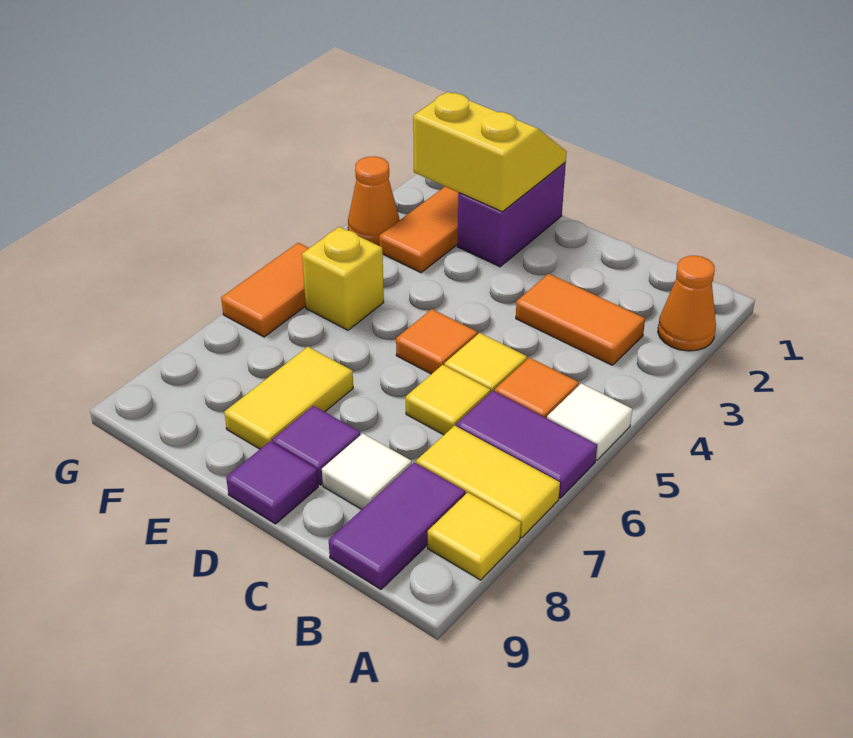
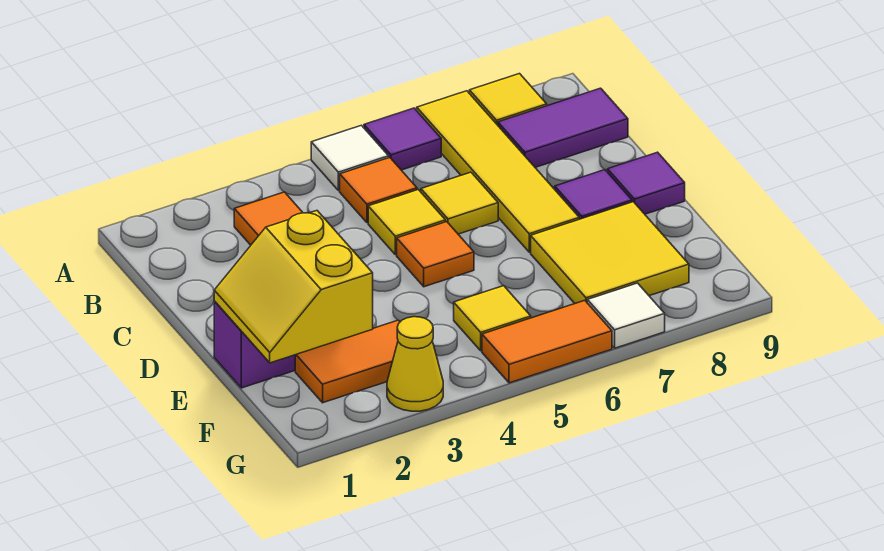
orange 1x1 cone [658,256,716,351] -> none
purple 1x2 tile [456,391,597,498] -> purple 1x1 tile [364,108,441,170]
yellow 1x2 tile [416,426,560,538] -> yellow 1x4 tile [417,91,579,252]
white 1x1 tile [322,433,412,509] -> white 1x1 tile moved to [587,283,665,348]
yellow 1x2 tile [224,347,353,449] -> yellow 2x2 tile [531,202,689,303]
yellow 1x1 brick [302,227,384,330] -> yellow 1x1 tile [454,286,531,351]
orange 1x1 cone [348,156,399,245] -> yellow 1x1 cone [387,317,443,411]

